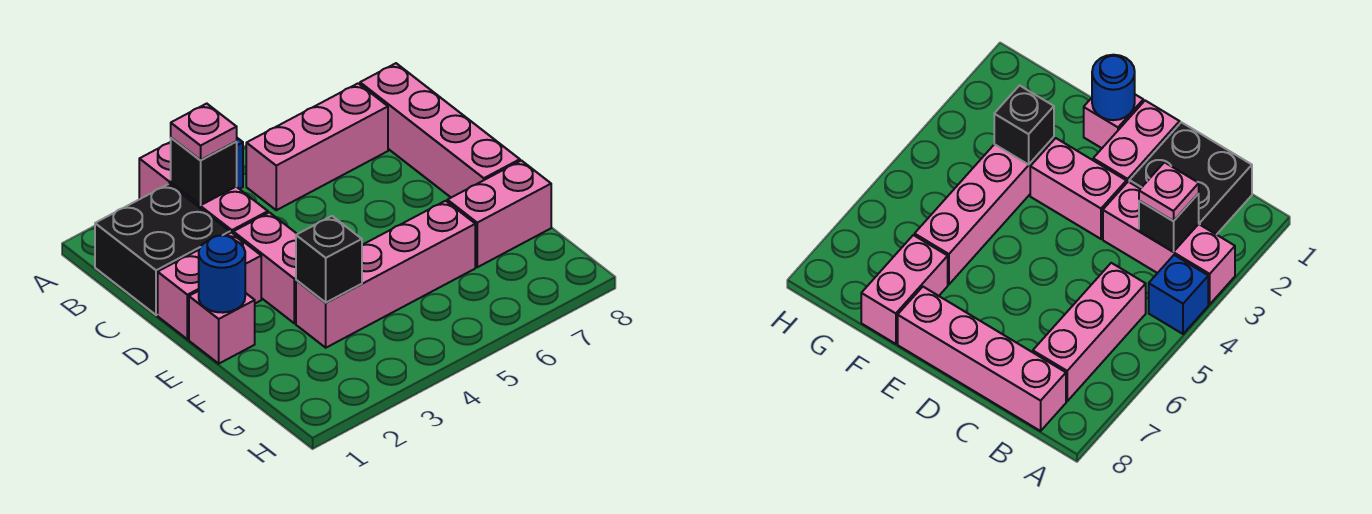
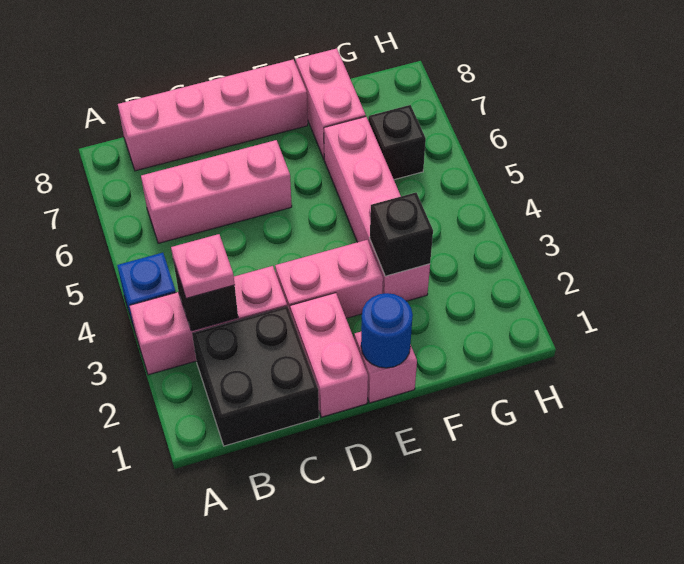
pink 1x3 brick [246,83,388,210] -> pink 1x3 brick turned to [141,140,292,243]
none -> black 1x1 brick [368,105,426,180]

